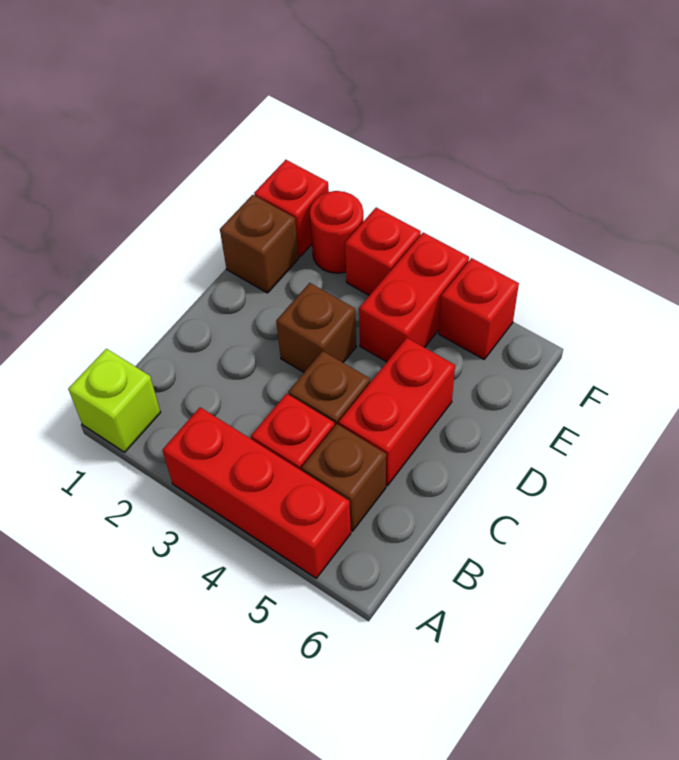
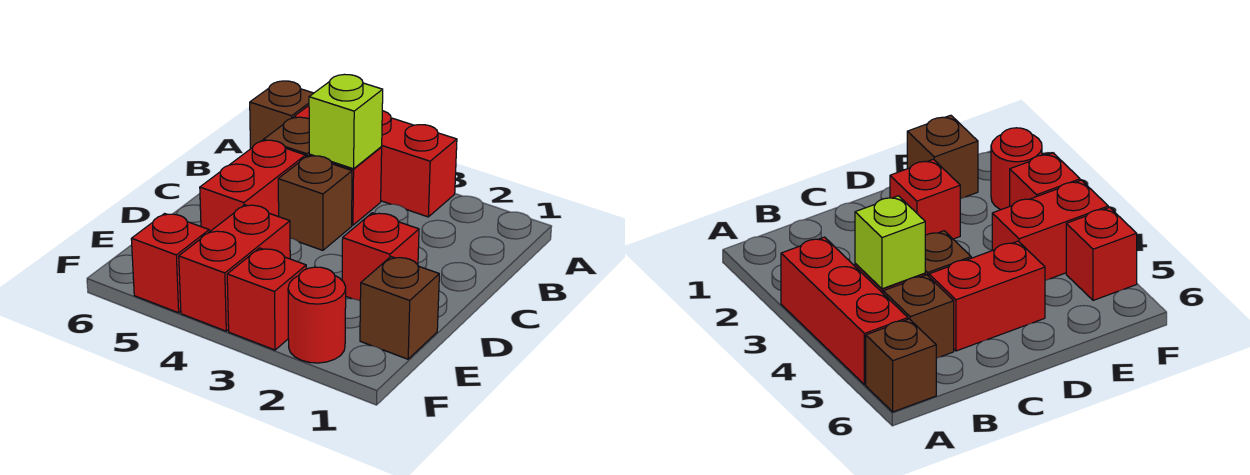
lime 1x1 brick [68,349,161,452] -> lime 1x1 brick moved to [309,74,383,169]
brown 1x1 brick [276,283,356,372] -> brown 1x1 brick moved to [250,81,313,149]
red 1x1 brick [254,160,329,257] -> red 1x1 brick moved to [342,213,419,301]

